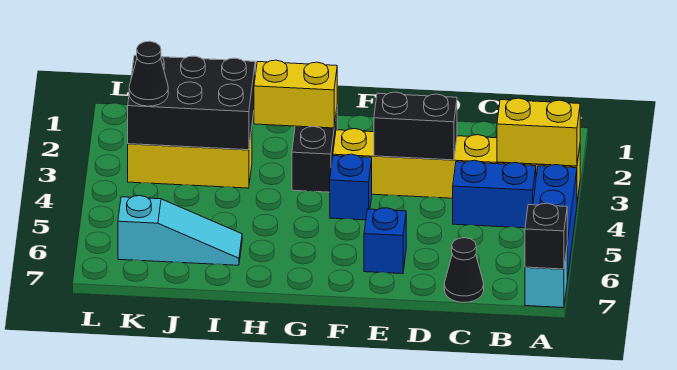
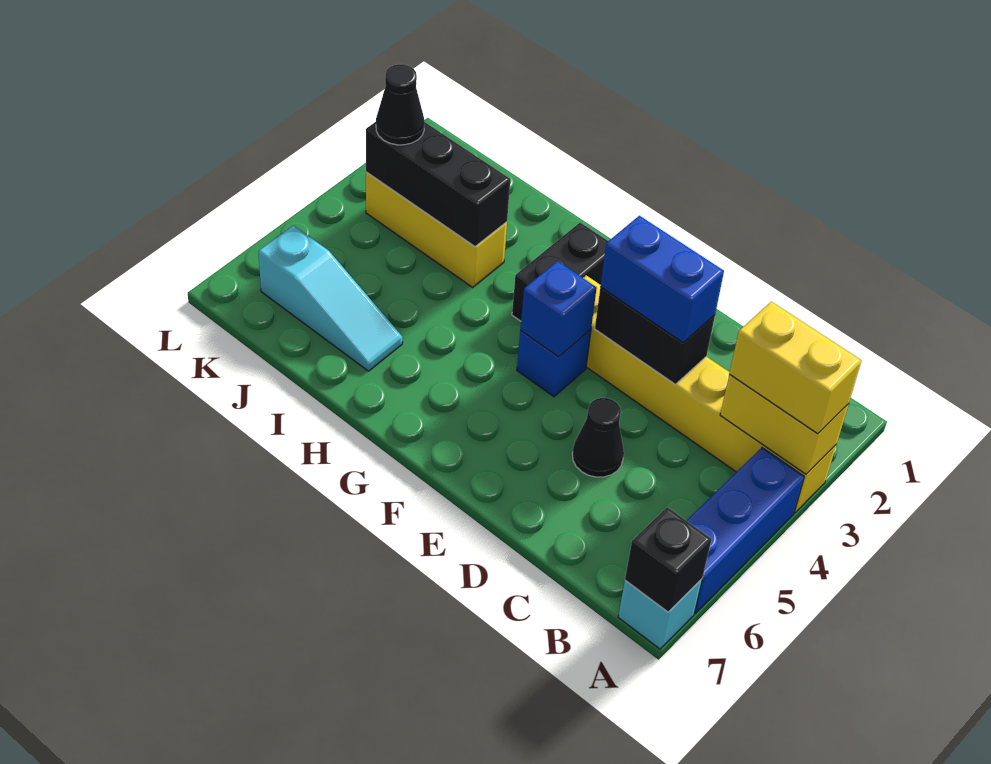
blue 1x2 brick [453,160,536,228] -> blue 1x2 brick moved to [600,216,724,343]
black 1x1 cone [444,238,484,303] -> black 1x1 cone moved to [572,398,624,477]
blue 1x1 brick [364,208,406,274] -> blue 1x1 brick moved to [520,261,597,357]
yellow 1x2 brick [254,60,337,128] -> yellow 1x2 brick moved to [729,302,862,434]
black 2x3 brick [128,55,255,150] -> black 1x3 brick [366,122,510,247]

